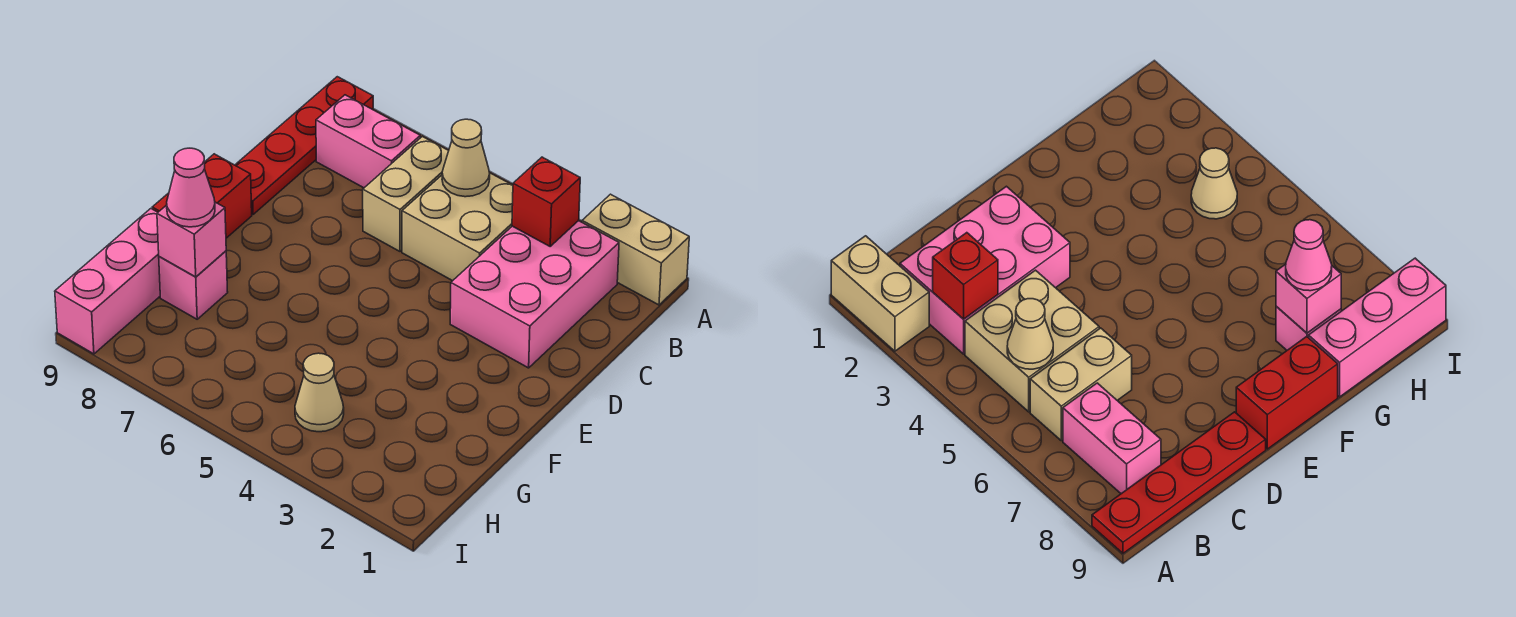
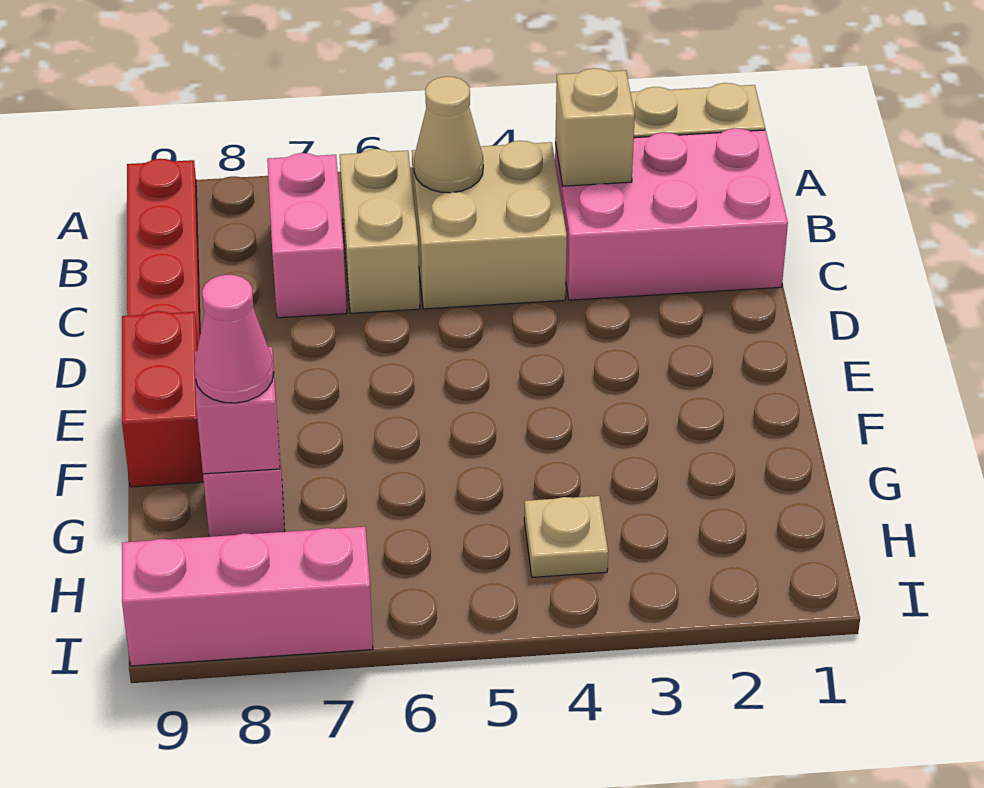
pink 2x3 brick [450,221,619,368] -> pink 2x3 brick turned to [555,128,788,300]
red 1x1 brick [512,157,580,246] -> tan 1x1 brick [555,68,635,186]
pink 1x2 brick [316,95,420,188] -> pink 1x2 brick turned to [267,153,347,318]
pink 1x3 brick [55,209,160,354] -> pink 1x3 brick turned to [122,527,373,666]
tan 1x1 cone [295,353,344,432] -> tan 1x1 plate [524,496,608,577]

